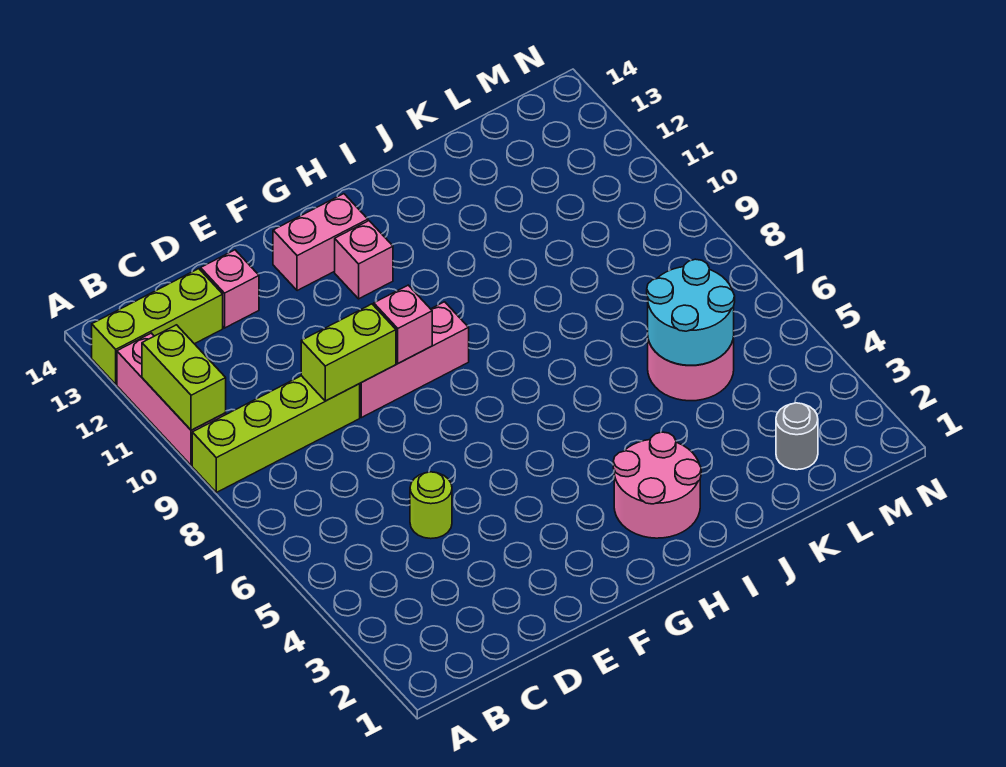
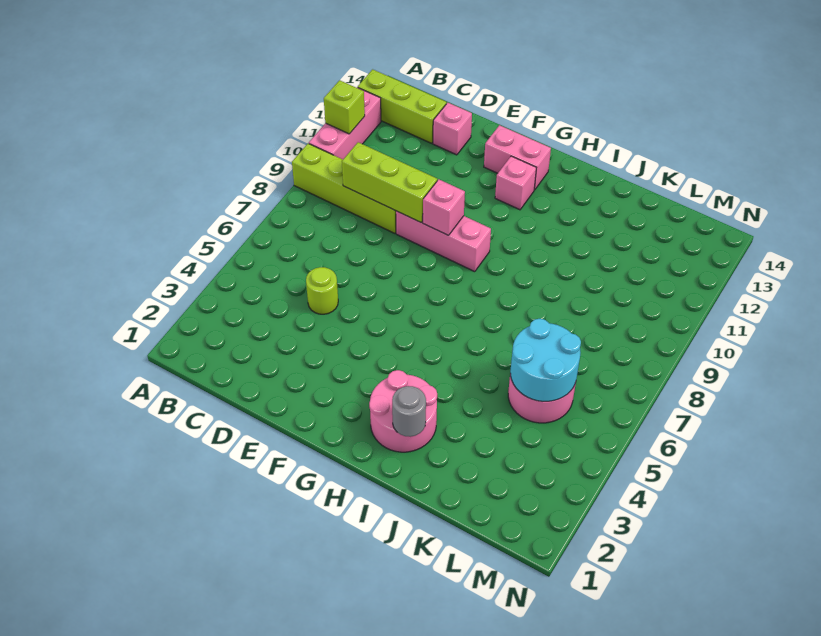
lime 1x2 brick [142,325,226,430] -> lime 1x1 brick [324,80,365,134]
lime 1x2 brick [301,304,396,401] -> lime 1x3 brick [342,142,437,223]
grey 1x1 round brick [776,403,818,470] -> grey 1x1 round brick moved to [392,386,426,437]

